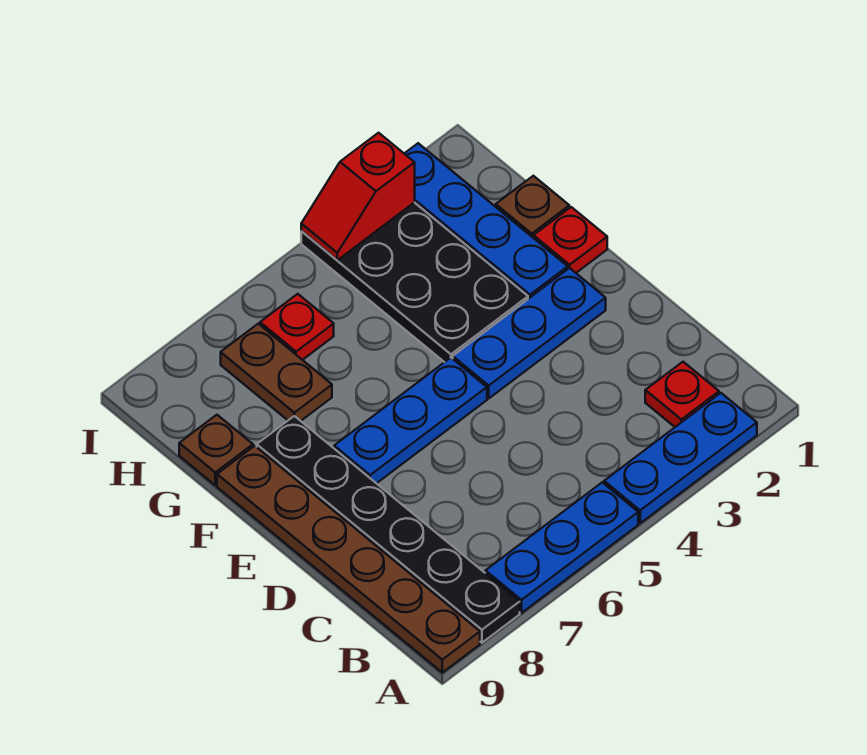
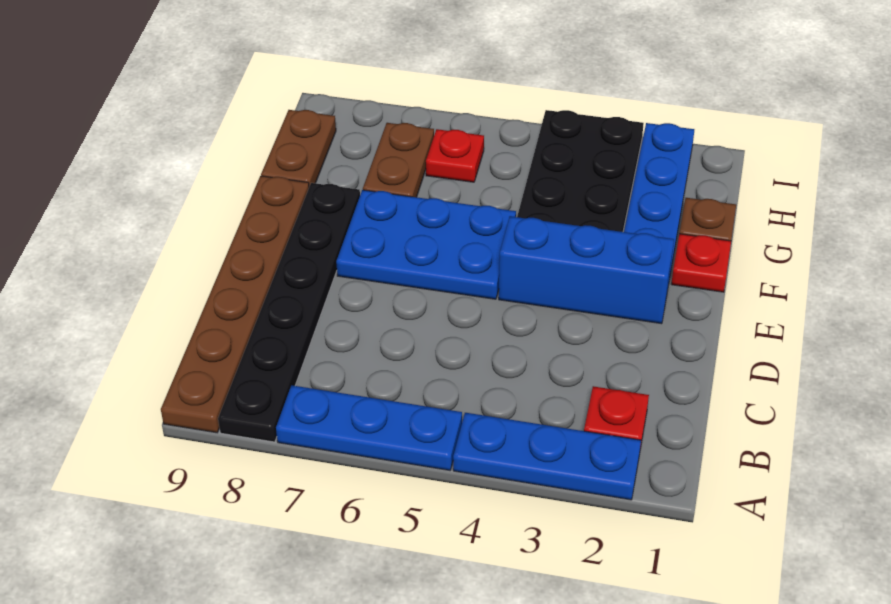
blue 1x3 plate [453,268,606,398] -> blue 1x3 brick [499,216,674,324]
blue 1x3 plate [334,358,487,484] -> blue 2x3 plate [336,190,516,299]
brown 1x1 plate [179,415,253,485] -> brown 1x2 plate [261,110,336,187]
red 1x2 slope [301,133,415,260] -> none

